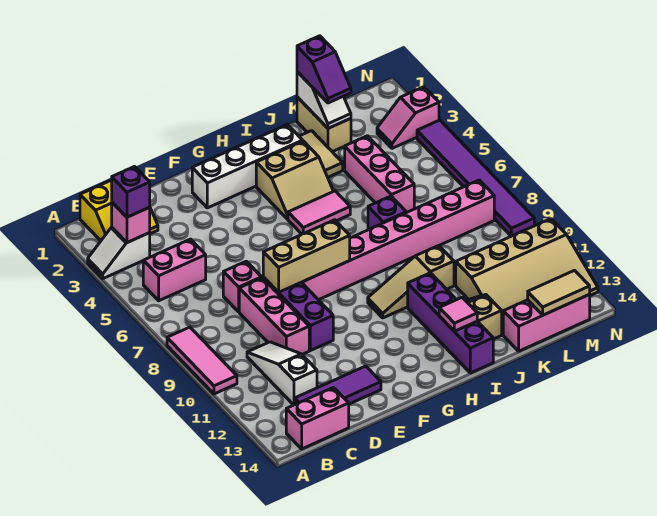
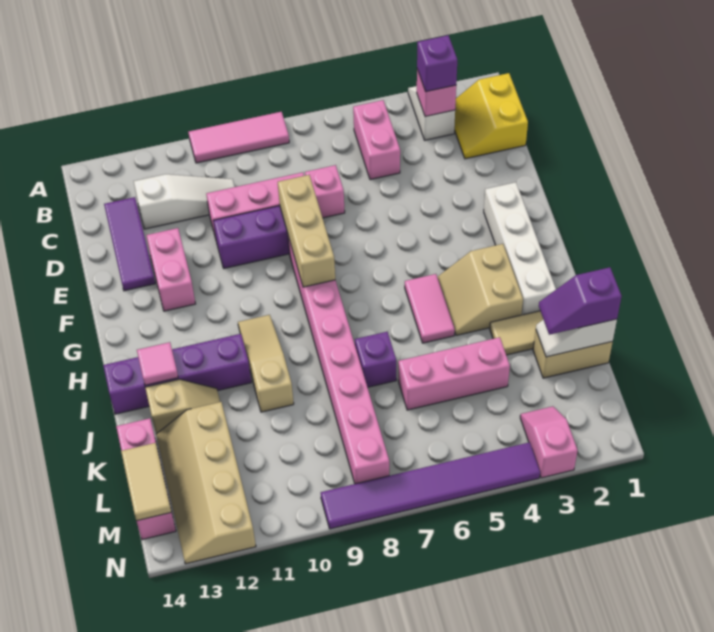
pink 1x2 brick [286,387,349,449] -> pink 1x2 brick moved to [146,228,195,311]
tan 3x4 slope [456,219,598,335] -> tan 2x4 slope [156,402,256,564]

